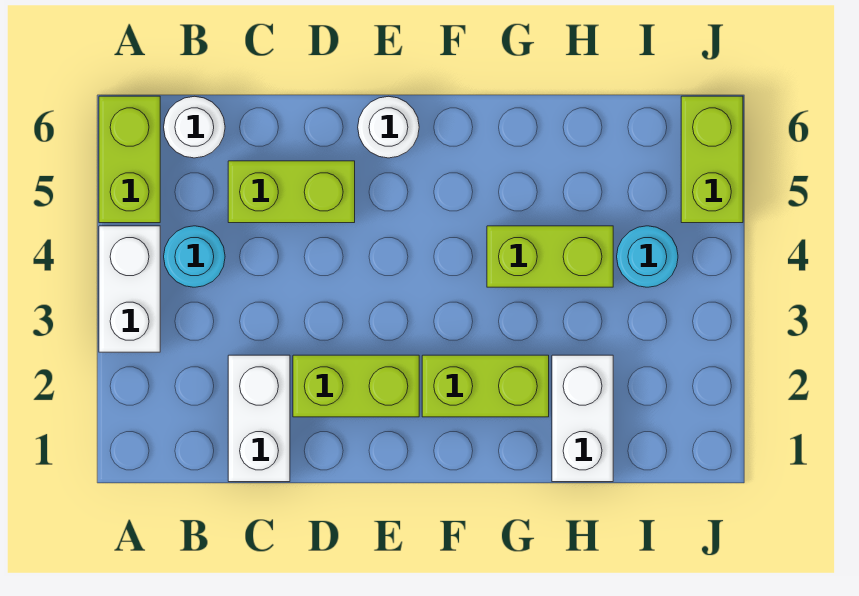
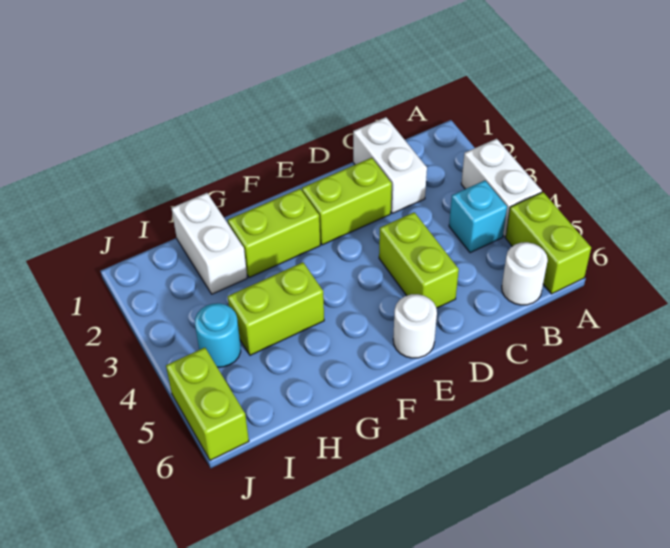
cyan 1x1 round brick [164,226,225,287] -> cyan 1x1 brick [449,181,507,253]
lime 1x2 brick [228,161,355,223] -> lime 1x2 brick turned to [379,212,459,308]

